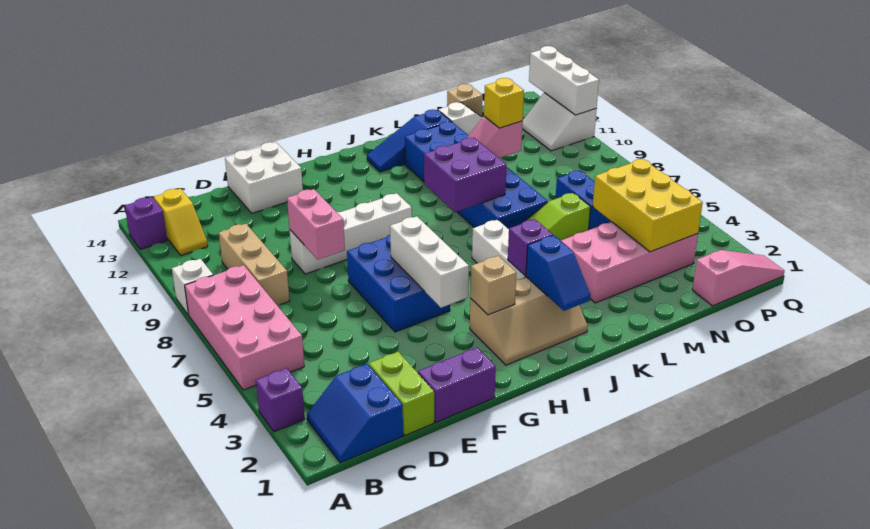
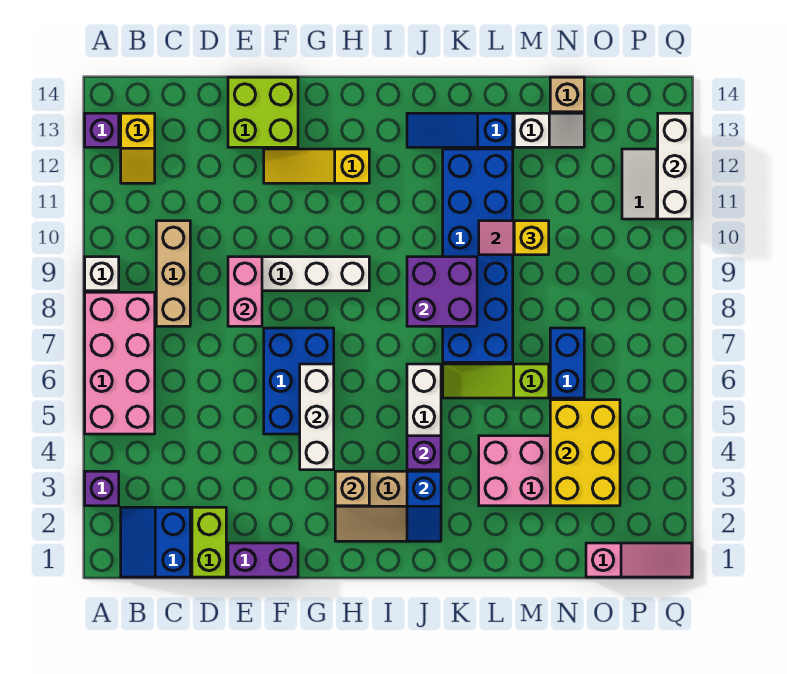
white 2x2 brick [225,142,303,213] -> lime 2x2 brick [228,77,298,147]
none -> yellow 1x3 slope [264,149,369,183]

